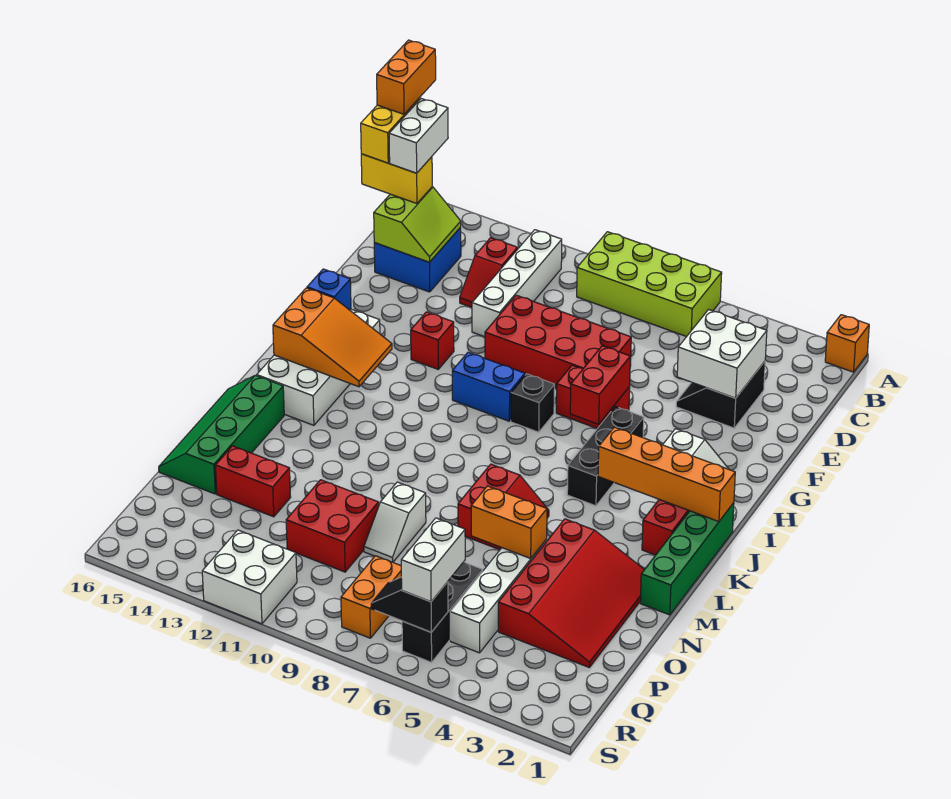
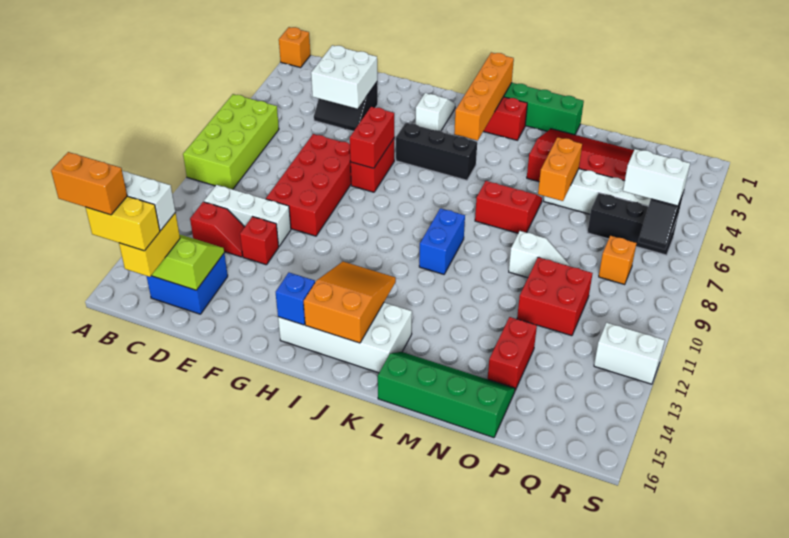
white 1x4 brick [472,230,562,337] -> white 1x3 brick [204,185,291,246]
red 1x2 brick [570,346,631,424] -> red 1x2 brick turned to [350,107,394,168]
red 1x1 brick [411,312,454,369] -> red 1x1 brick moved to [240,217,279,265]
black 1x1 brick [511,374,554,432] -> none
blue 1x2 brick [452,352,525,421] -> blue 1x2 brick moved to [419,208,465,274]
green 2x4 slope [159,375,284,494] -> green 2x4 slope turned to [378,352,515,438]
orange 1x2 brick [341,556,401,638] -> orange 1x1 brick [599,236,636,285]
white 2x2 brick [202,530,297,624] -> white 1x2 brick [594,322,665,384]

